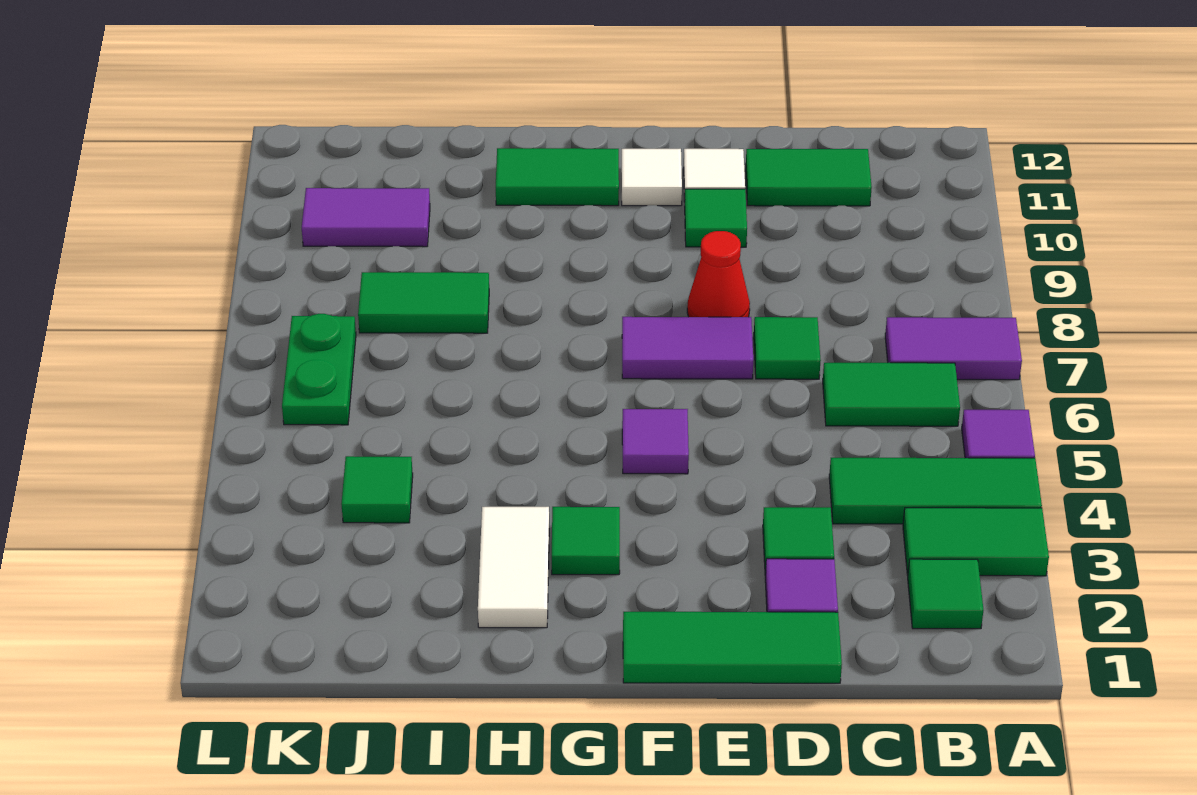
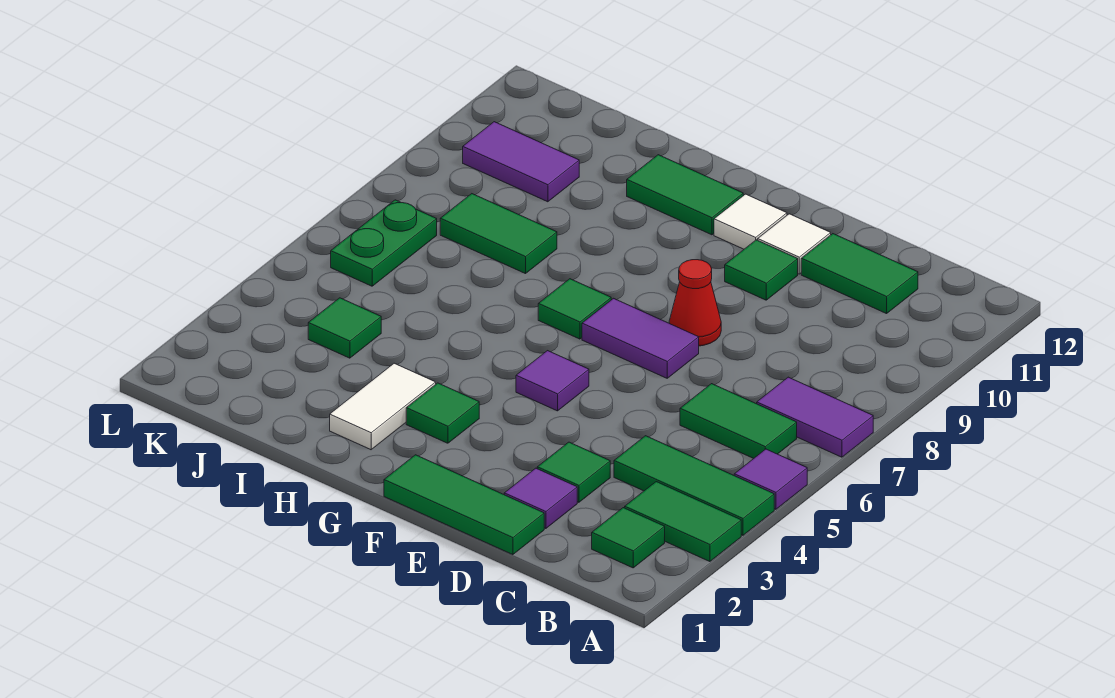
green 1x1 tile [754,317,821,379] -> green 1x1 tile moved to [538,279,611,339]

